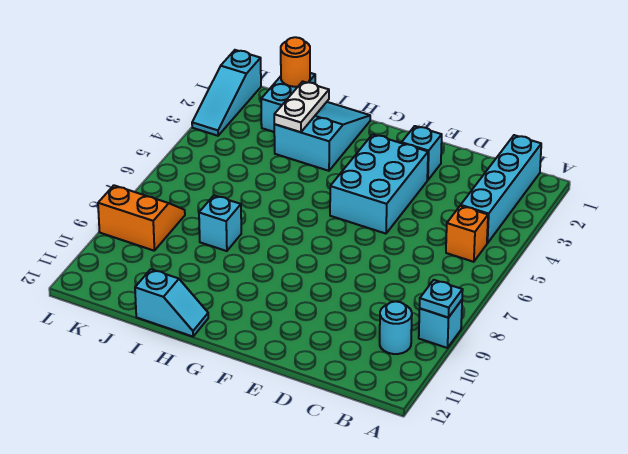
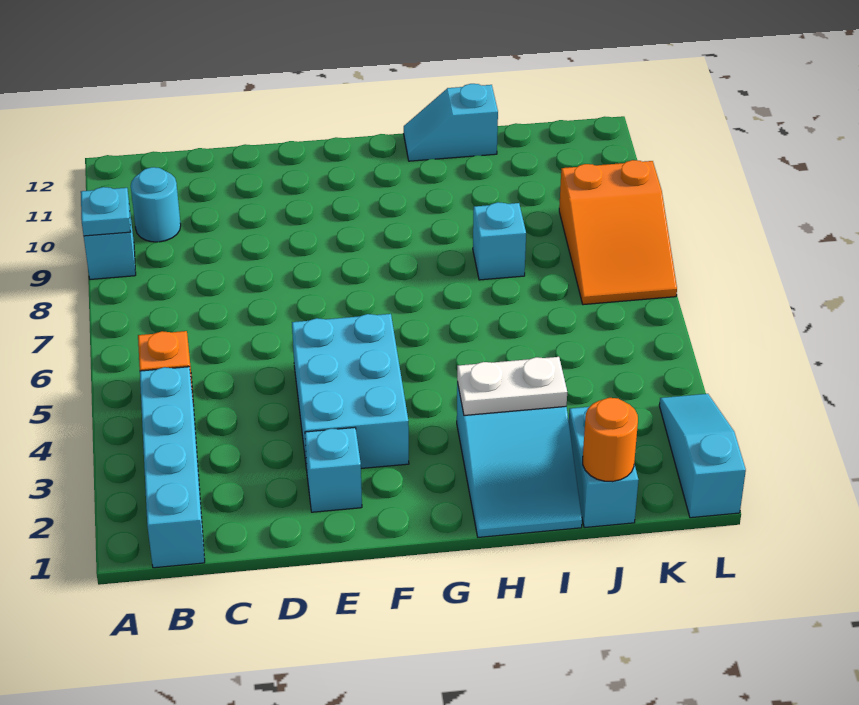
white 1x2 plate [274,81,329,132] -> white 1x2 plate turned to [457,357,567,415]
orange 2x2 slope [98,185,185,251] -> orange 2x3 slope [559,160,677,305]

